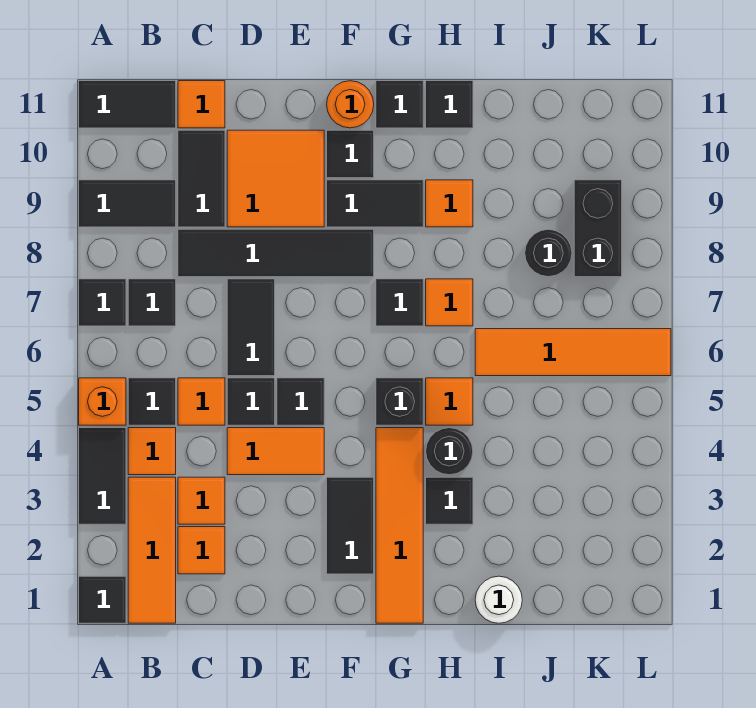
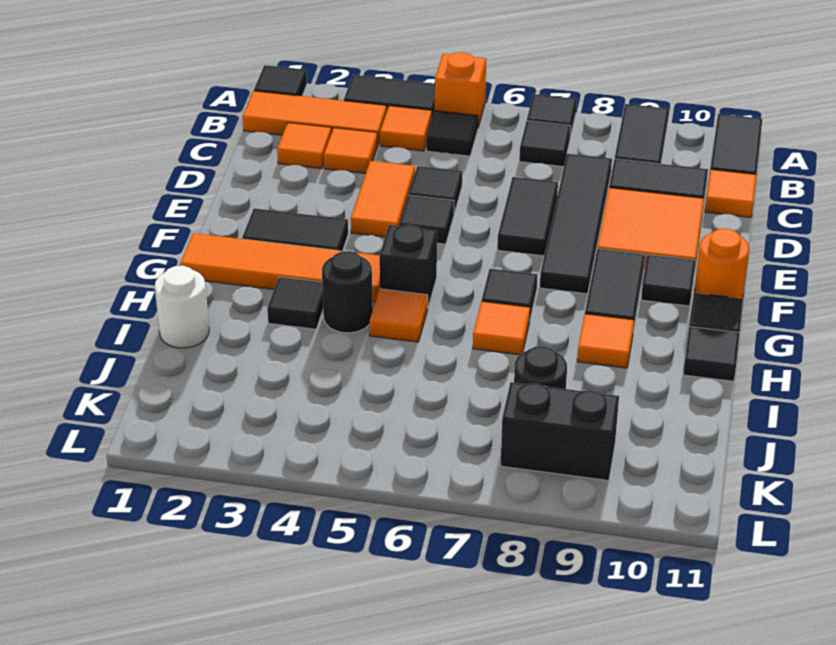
orange 1x1 tile [178,378,225,425] -> none
black 1x2 tile [227,279,275,376] -> black 1x2 tile turned to [497,177,558,256]
orange 1x4 tile [475,329,671,376] -> none

